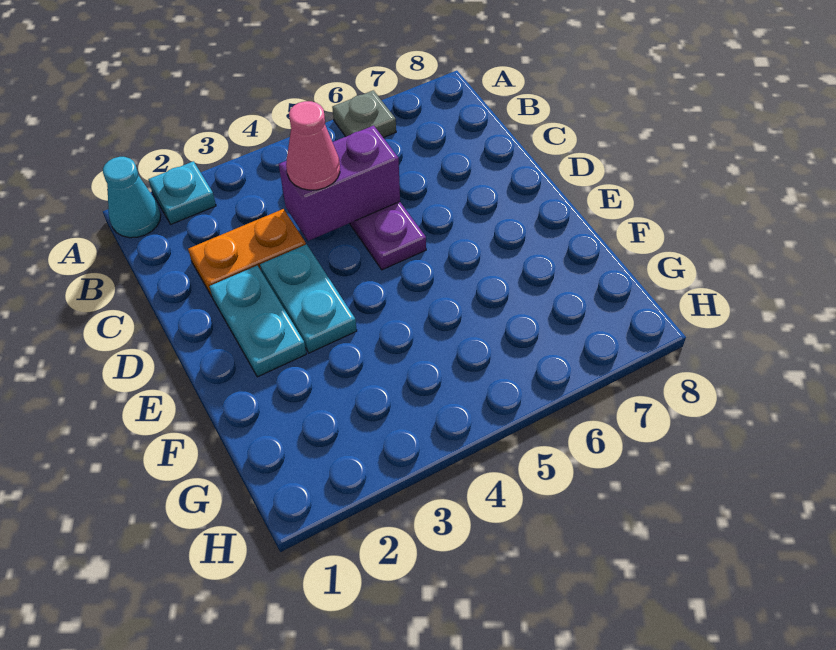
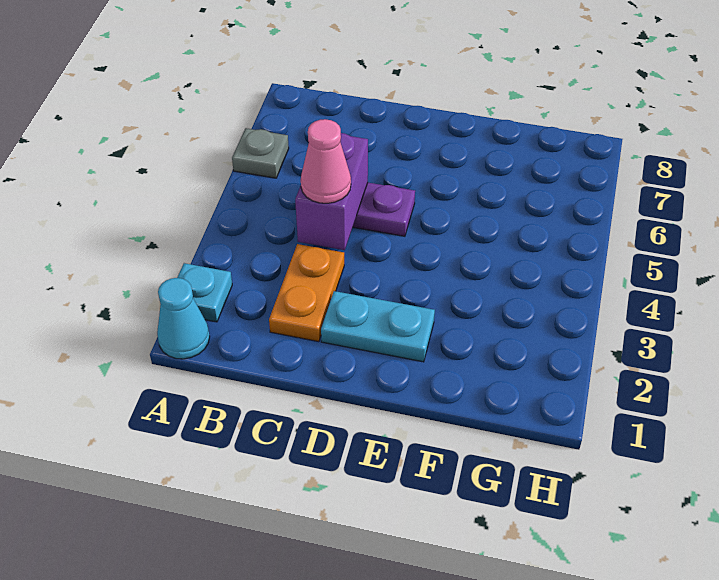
cyan 1x2 plate [260,244,357,353] -> none

